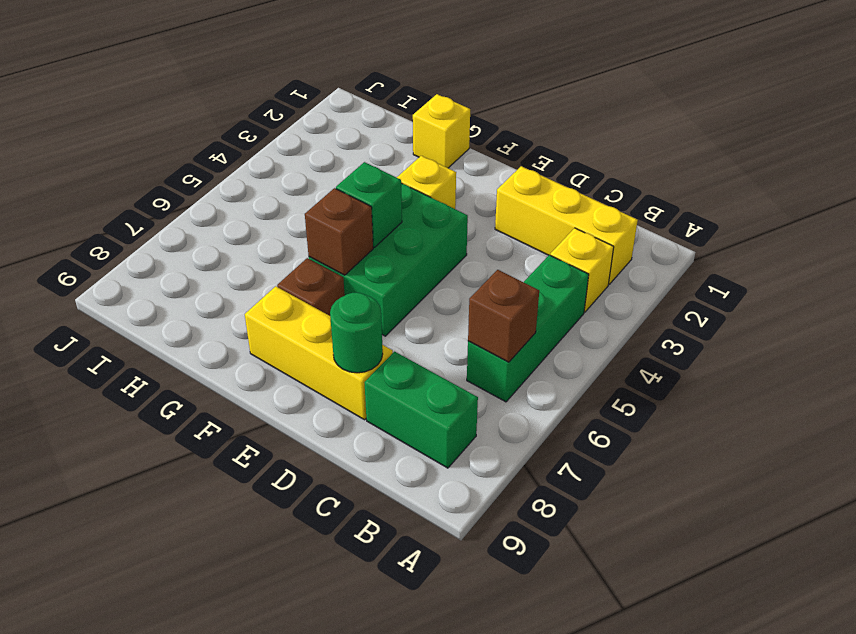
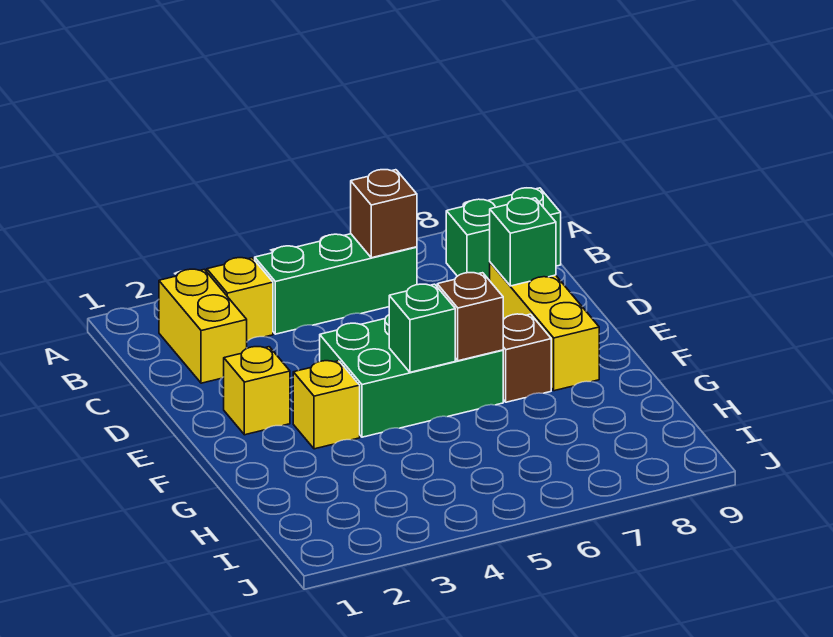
yellow 1x3 brick [495,166,638,284] -> yellow 1x2 brick [159,269,247,383]
green 1x2 brick [364,352,478,468] -> green 1x2 brick turned to [446,188,561,280]
green 1x1 round brick [330,293,383,373] -> green 1x1 brick [490,198,556,286]
yellow 1x1 brick [413,94,470,168] -> yellow 1x1 brick moved to [224,347,290,435]

